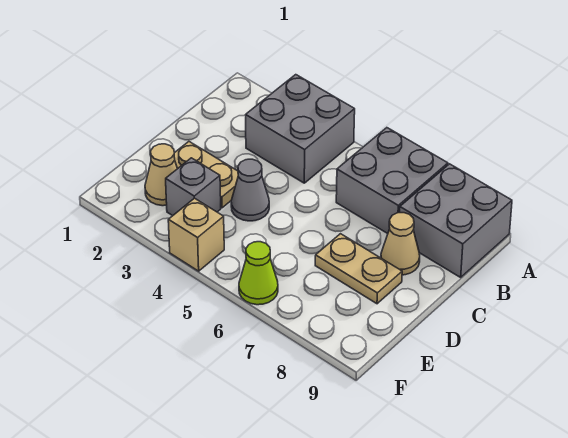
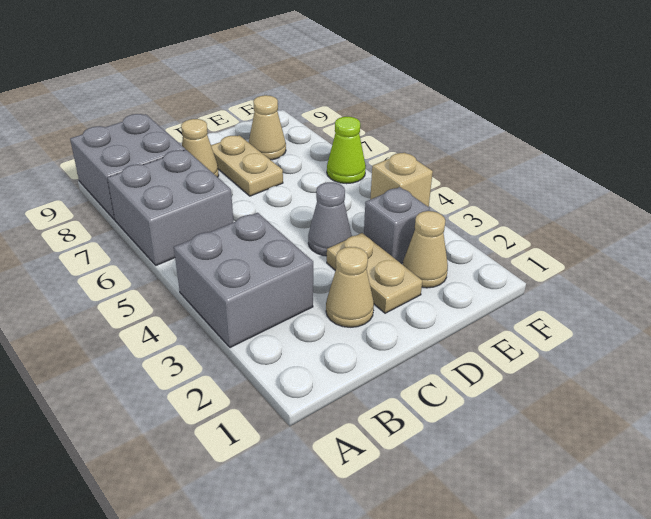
none -> tan 1x1 cone [326,247,374,327]
none -> tan 1x1 cone [249,95,286,160]

